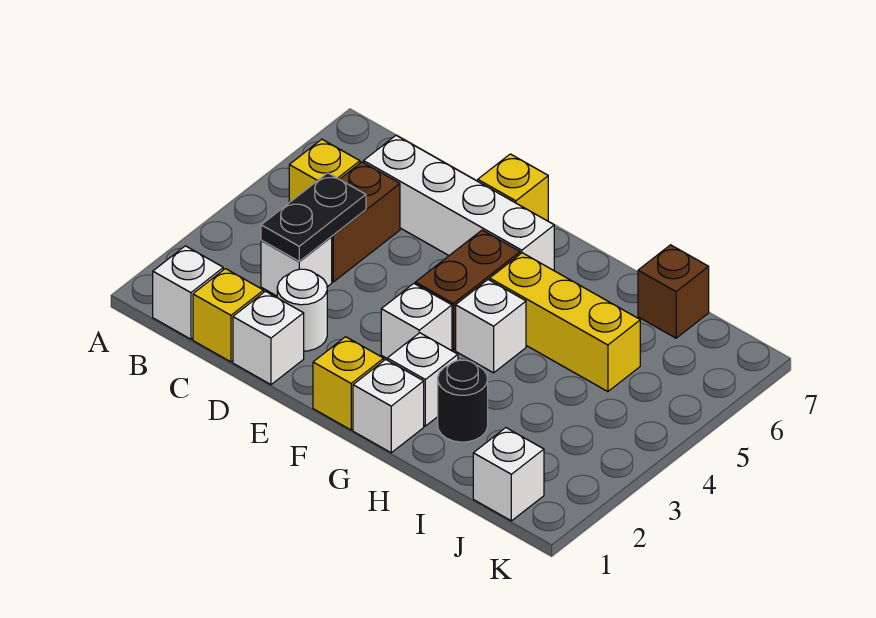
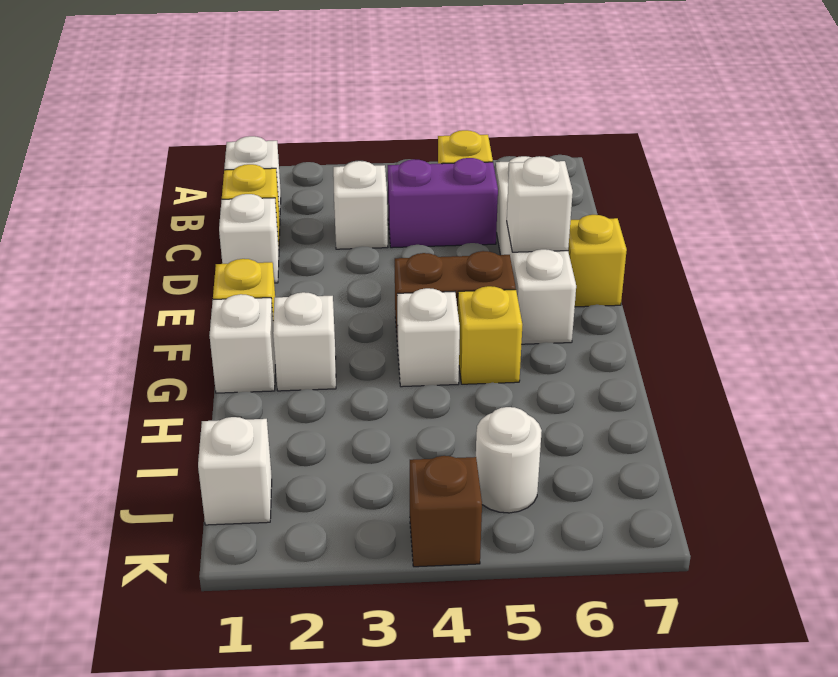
black 1x2 plate [261,173,366,262] -> none
brown 1x2 brick [332,162,400,282] -> purple 1x2 brick [388,158,498,248]
white 1x1 round brick [277,269,327,351] -> white 1x1 round brick moved to [476,407,542,513]
white 1x1 brick [381,284,452,358] -> white 1x1 brick moved to [507,156,573,252]
yellow 1x3 brick [490,253,640,392] -> yellow 1x1 brick [458,286,522,384]
black 1x1 round brick [438,360,488,442] -> none
brown 1x1 brick [638,245,709,338] -> brown 1x1 brick moved to [410,456,482,567]

